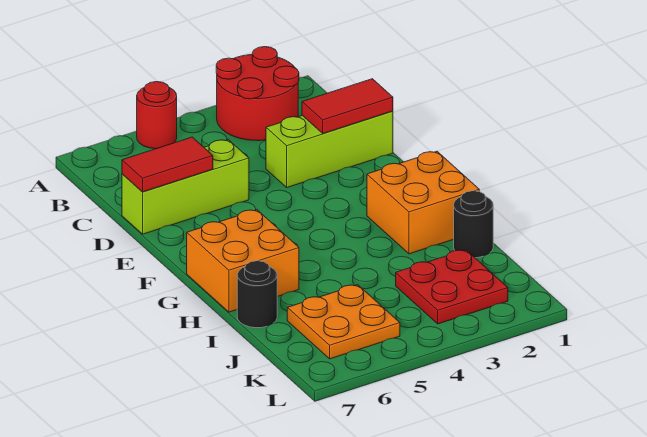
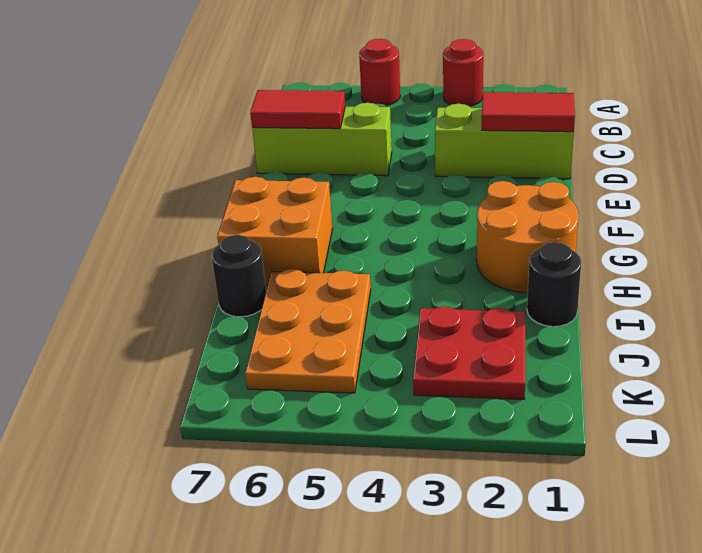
red 2x2 round brick [216,47,299,141] -> red 1x1 round brick [443,39,483,106]
orange 2x2 brick [367,151,479,254] -> orange 2x2 round brick [477,181,579,292]
orange 2x2 plate [287,285,400,359] -> orange 2x3 plate [245,269,371,393]

